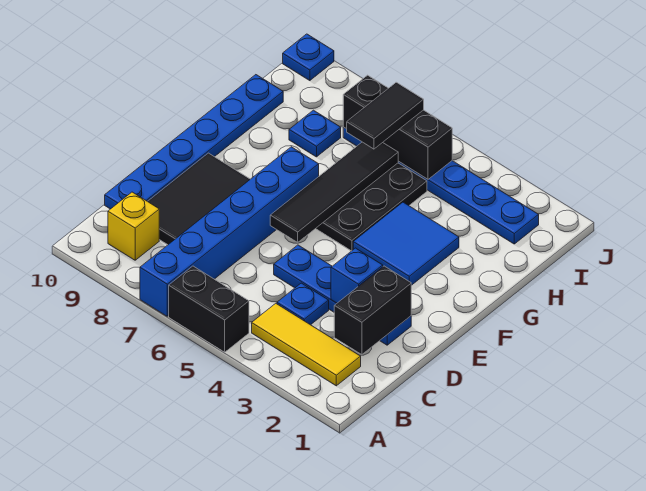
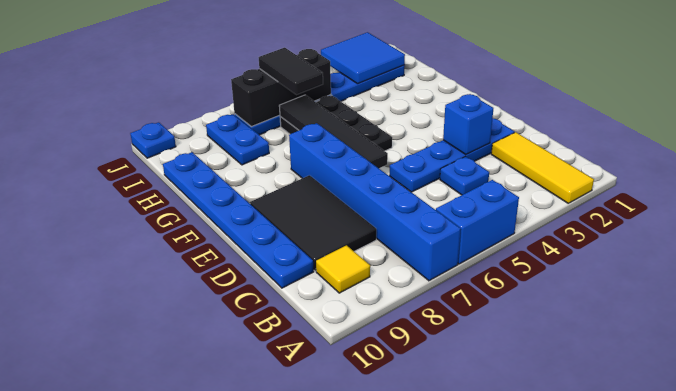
black 1x2 brick [169,266,249,352] -> blue 1x2 brick [436,180,519,264]
yellow 1x3 tile [252,303,361,386] -> yellow 1x3 tile turned to [491,132,594,203]
yellow 1x1 brick [108,192,159,260] -> yellow 1x1 tile [316,245,370,293]
black 1x2 brick [334,266,411,355] -> none
blue 2x2 tile [353,202,459,285] -> blue 2x2 tile moved to [321,32,405,84]
blue 1x1 plate [289,110,341,157] -> blue 1x2 plate [206,114,269,165]

